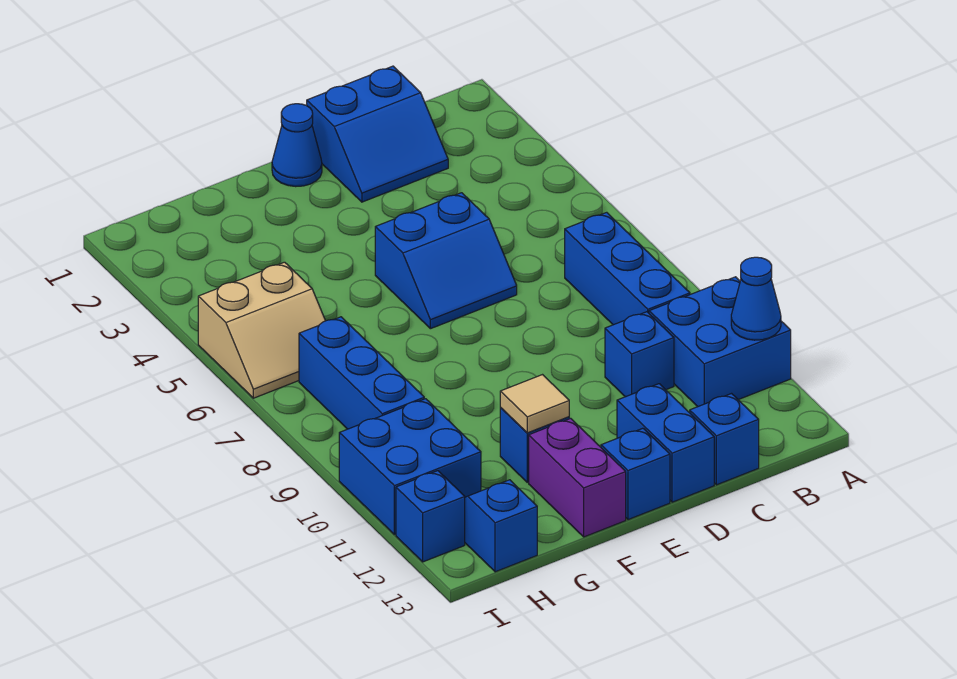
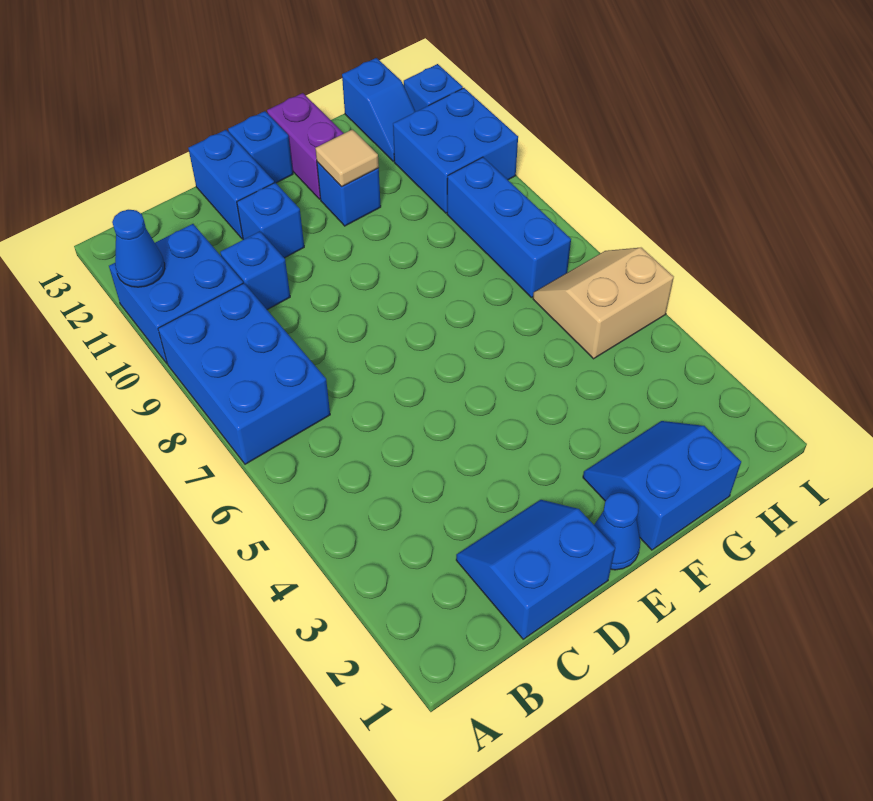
blue 1x3 brick [565,212,690,325] -> blue 2x3 brick [158,283,330,464]
blue 1x1 brick [690,394,759,485] -> blue 1x1 brick moved to [237,183,304,258]
blue 2x2 slope [375,193,517,329] -> blue 2x2 slope moved to [583,421,741,550]

